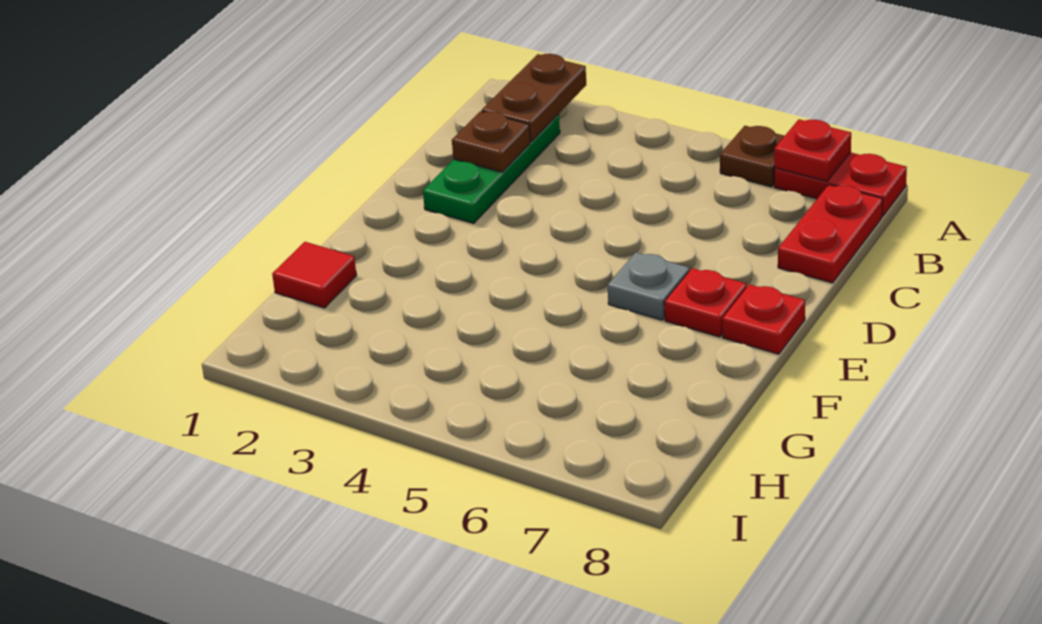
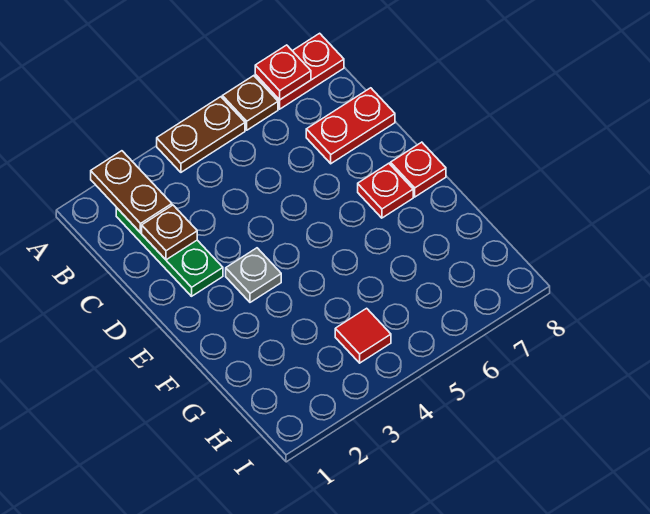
none -> brown 1x2 plate [157,97,245,172]
red 1x2 plate [778,185,883,283] -> red 1x2 plate turned to [306,88,395,164]
grey 1x1 plate [607,252,689,320] -> grey 1x1 plate moved to [226,248,281,302]
red 1x1 tile [272,242,357,308] -> red 1x1 tile moved to [335,308,391,363]

